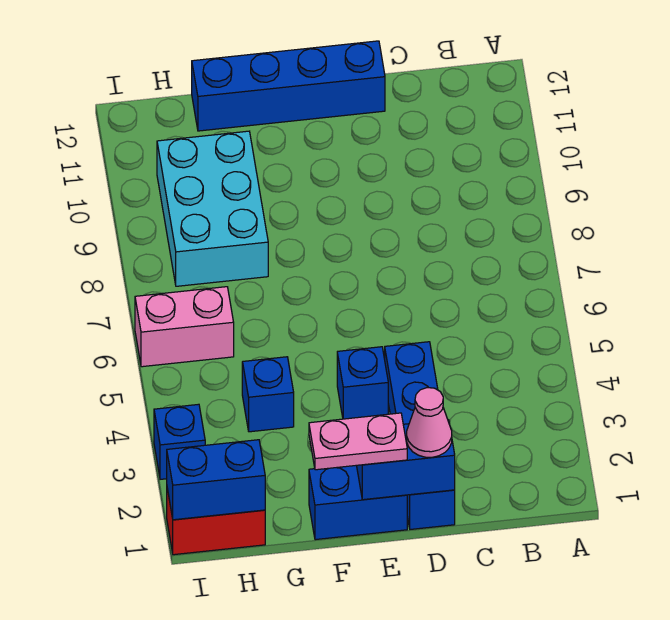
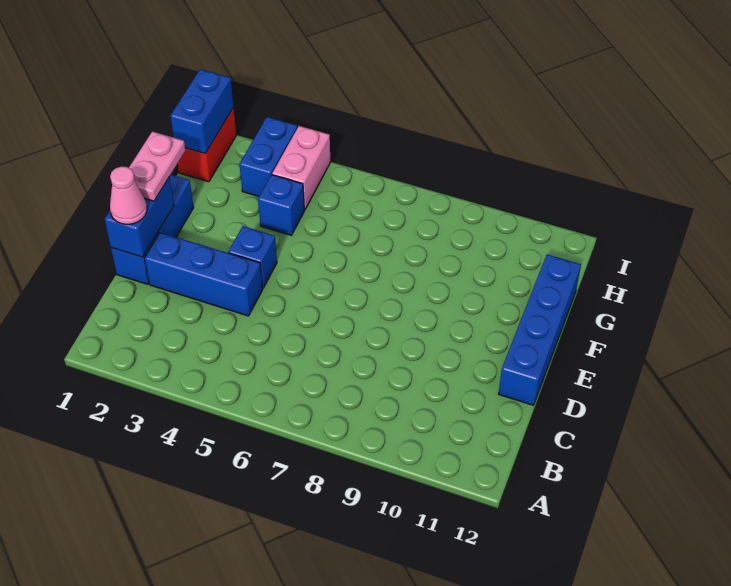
cyan 2x3 brick [157,131,268,286] -> none
pink 1x2 brick [135,287,234,367] -> pink 1x2 brick moved to [272,126,330,210]
blue 1x1 brick [154,404,205,479] -> blue 1x2 brick [239,117,297,196]

